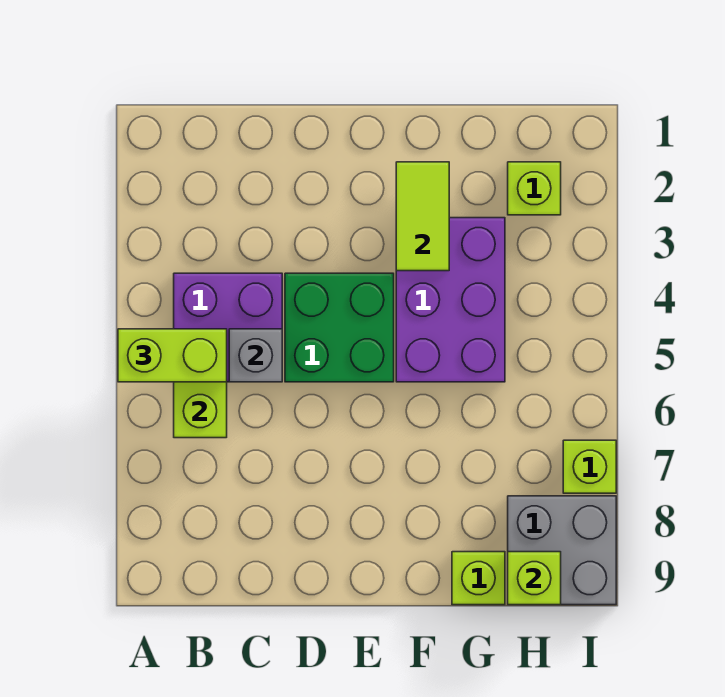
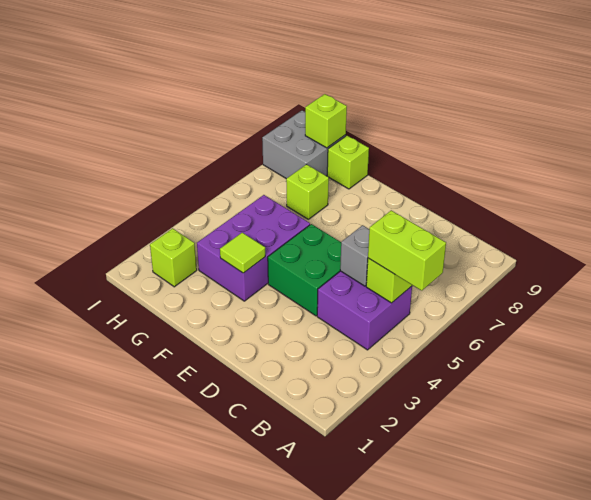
lime 1x2 tile [396,162,449,271] -> lime 1x1 tile [220,233,265,273]
lime 1x1 brick [563,440,616,493] -> lime 1x1 brick moved to [286,164,329,219]

